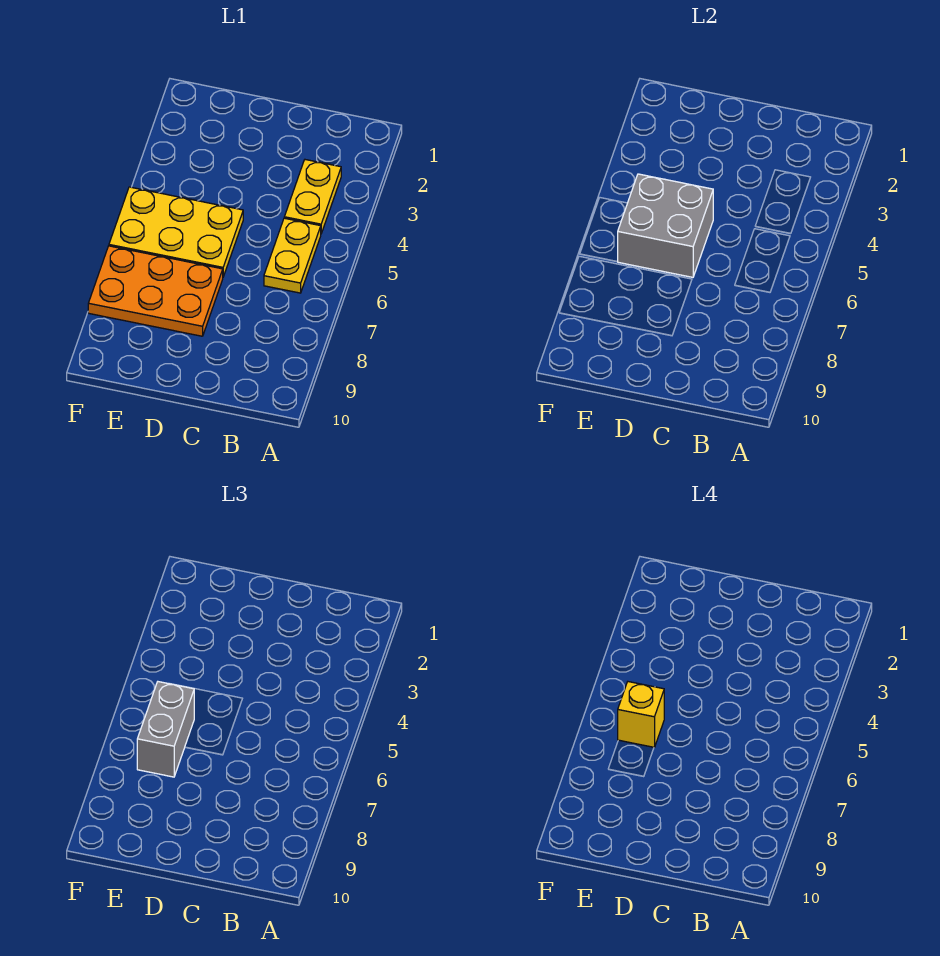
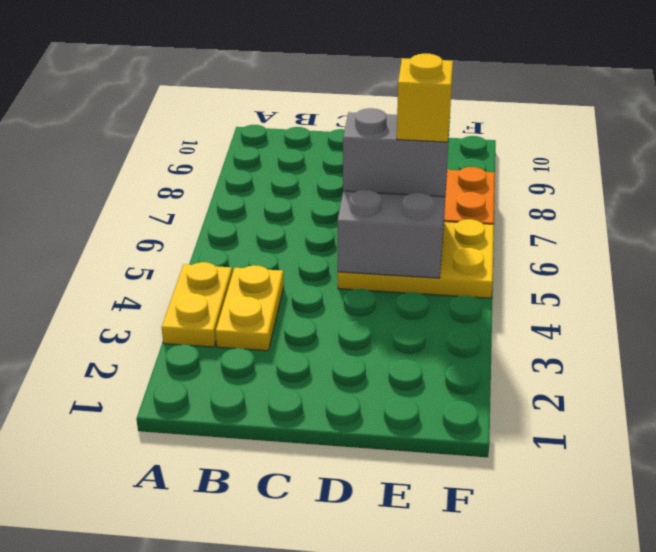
yellow 1x2 plate [264,218,321,293] -> yellow 1x2 plate moved to [162,262,232,347]
grey 1x2 brick [137,682,194,777] -> grey 1x2 brick turned to [343,108,450,197]

